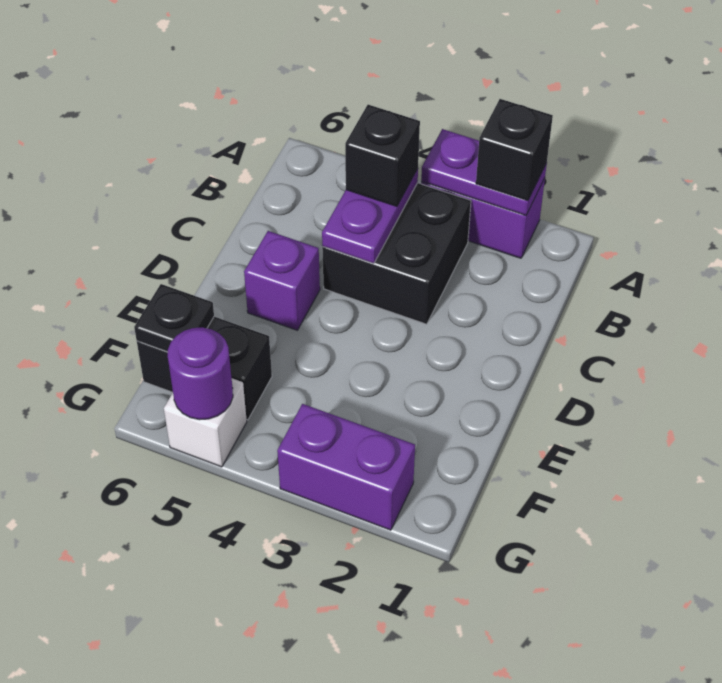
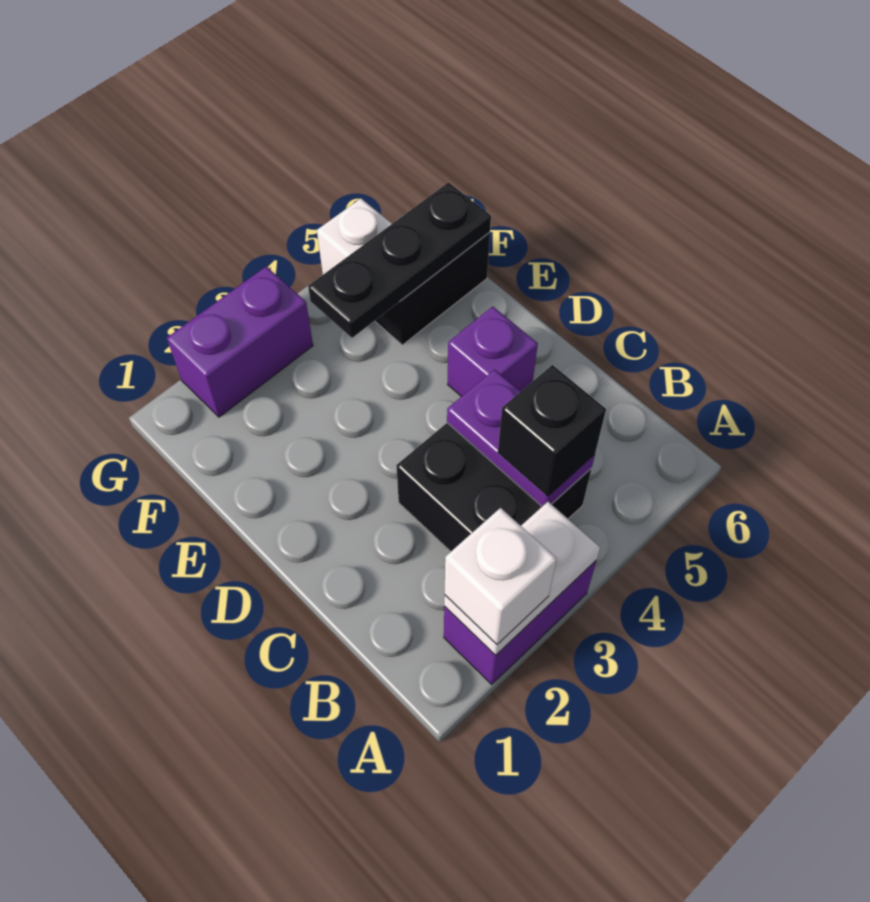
purple 1x2 plate [421,129,547,215] -> white 1x2 plate [444,502,600,655]
black 1x1 brick [476,99,553,201] -> white 1x1 brick [445,508,557,644]
black 1x1 plate [134,284,214,352] -> black 1x3 plate [308,183,491,338]
purple 1x1 round brick [168,327,233,420] -> none

